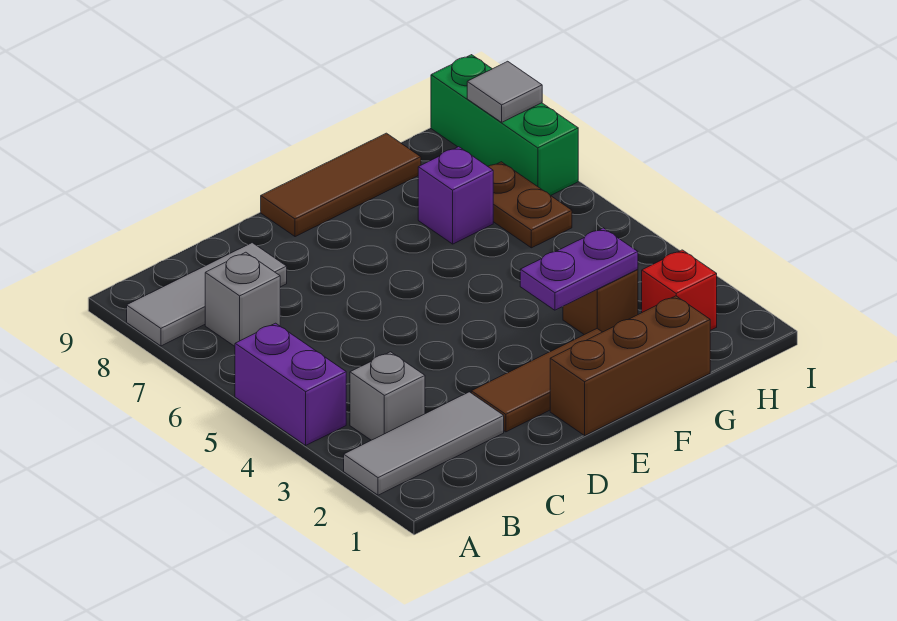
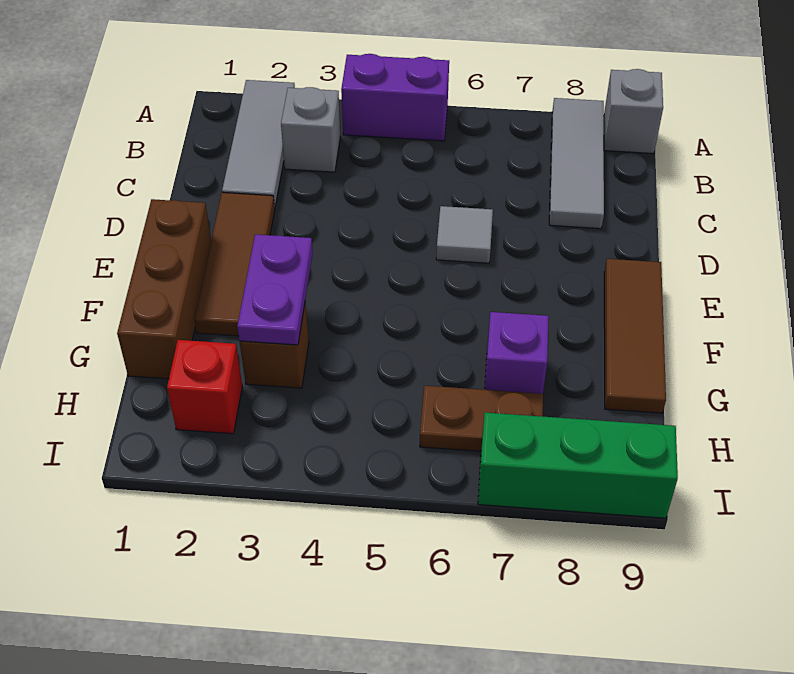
grey 1x1 brick [205,252,280,346] -> grey 1x1 brick moved to [604,69,663,154]
grey 1x1 tile [467,61,542,122] -> grey 1x1 tile moved to [436,206,493,263]

